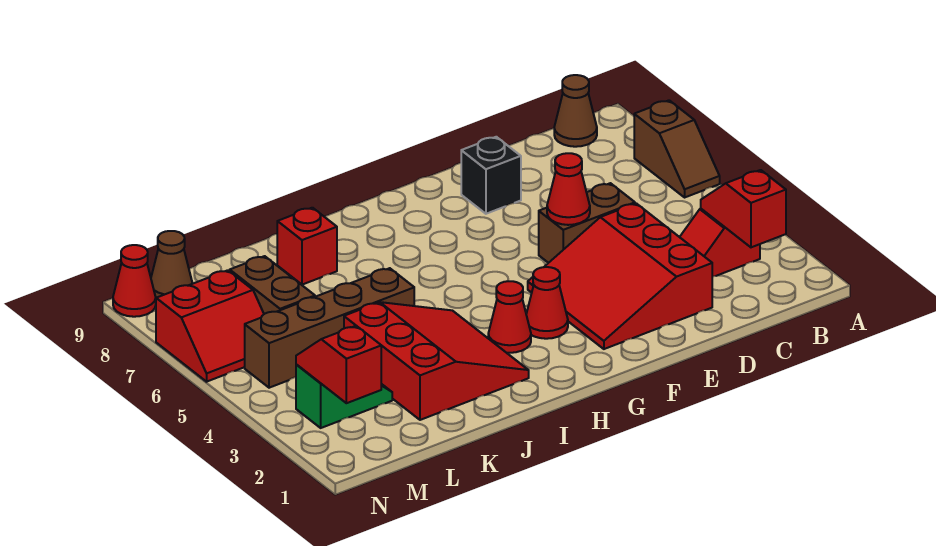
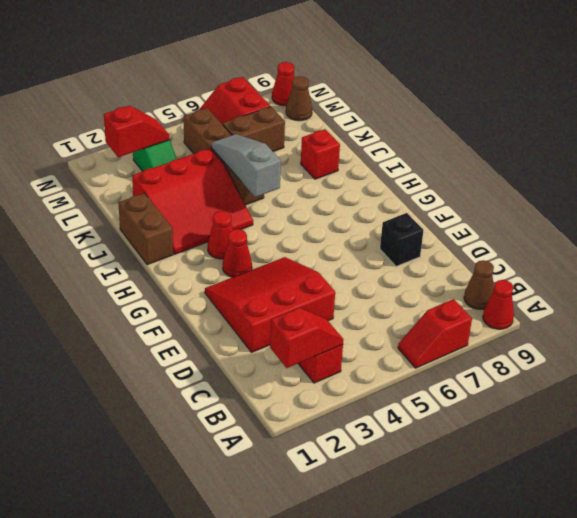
brown 1x2 slope [634,100,720,197] -> red 1x2 slope [398,299,472,368]
brown 1x2 brick [539,183,635,263] -> brown 1x2 brick moved to [118,193,173,265]
red 1x1 cone [547,153,590,225] -> red 1x1 cone moved to [483,280,514,329]
none -> grey 1x3 slope [211,134,281,197]

